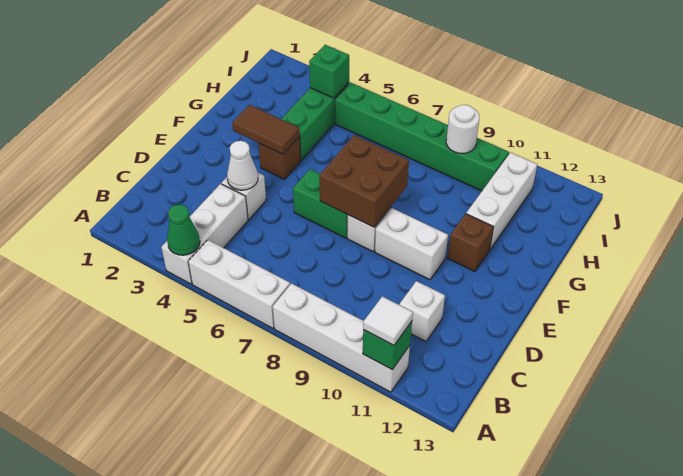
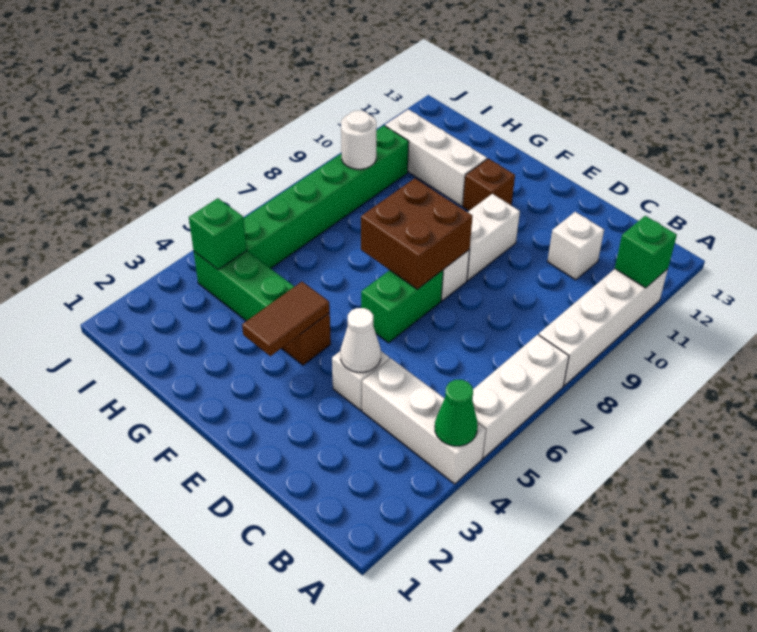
white 1x1 tile [363,296,413,345] -> none

